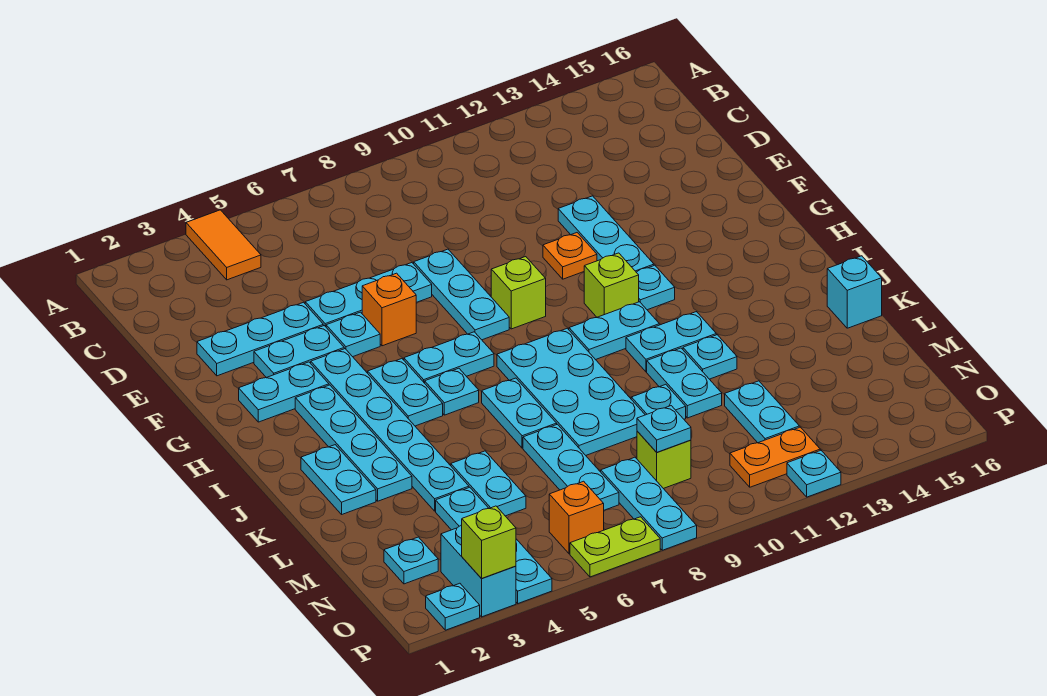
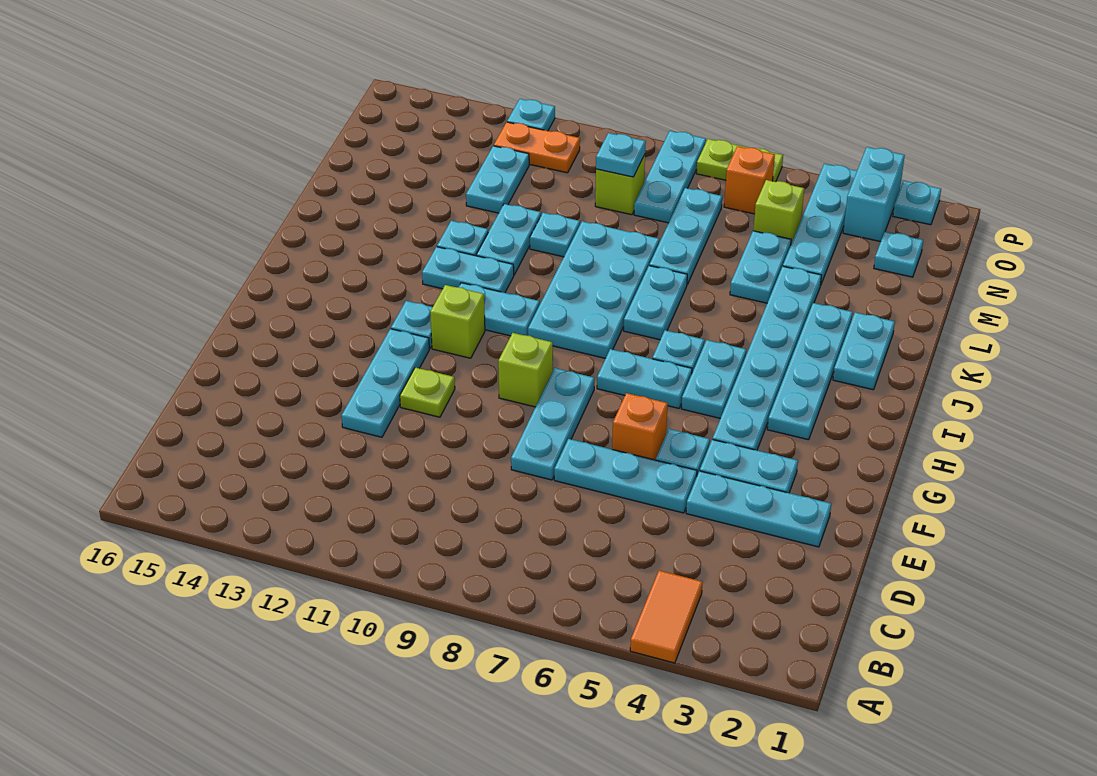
orange 1x1 plate [543,233,597,279] -> lime 1x1 plate [400,367,455,417]
cyan 1x2 plate [239,362,329,422] -> none
cyan 1x1 brick [827,256,882,328] -> none
lime 1x1 brick [462,506,516,579] -> lime 1x1 brick moved to [753,180,804,244]

